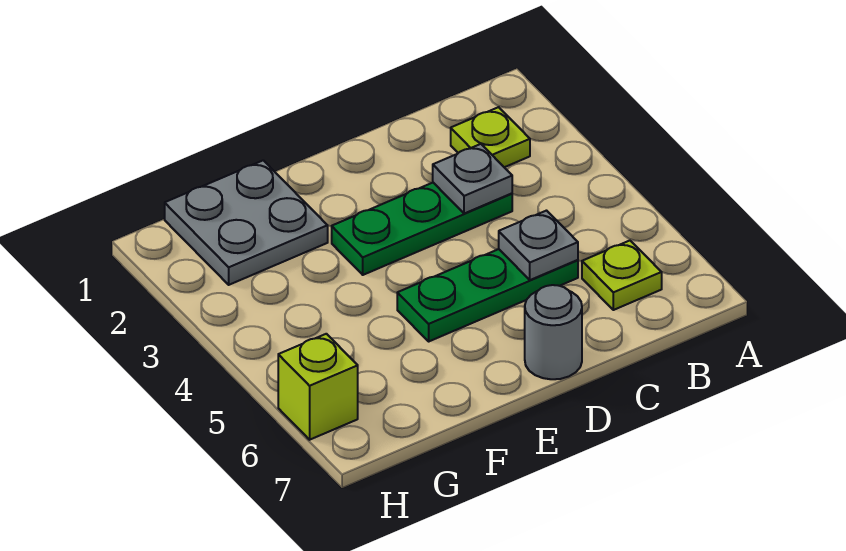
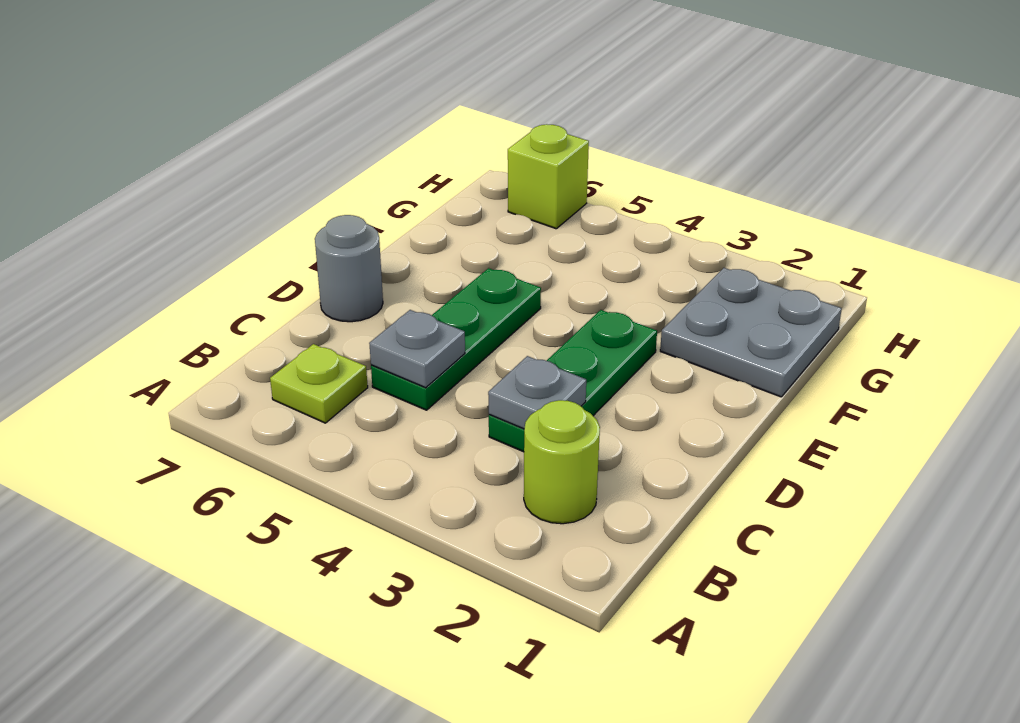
lime 1x1 plate [451,107,530,167] -> lime 1x1 round brick [524,400,600,524]

